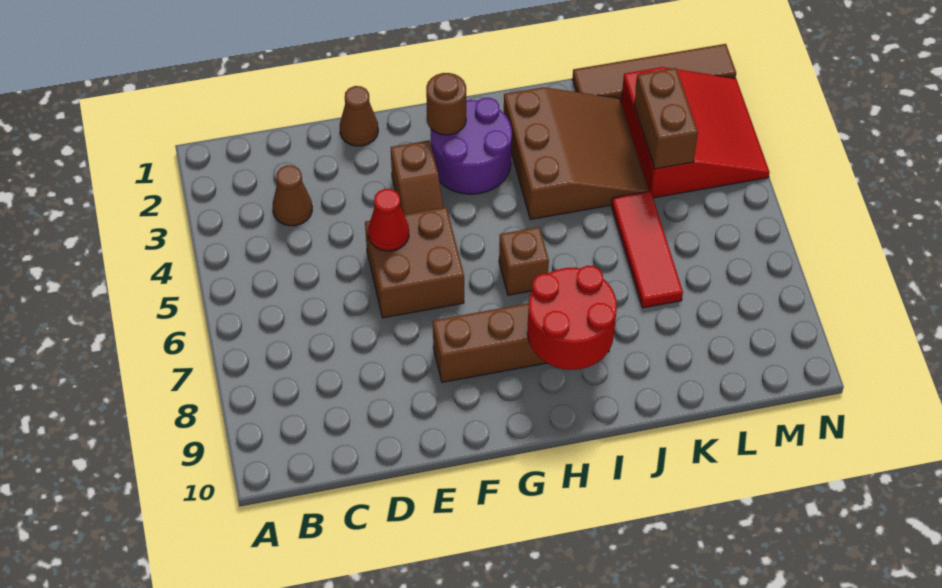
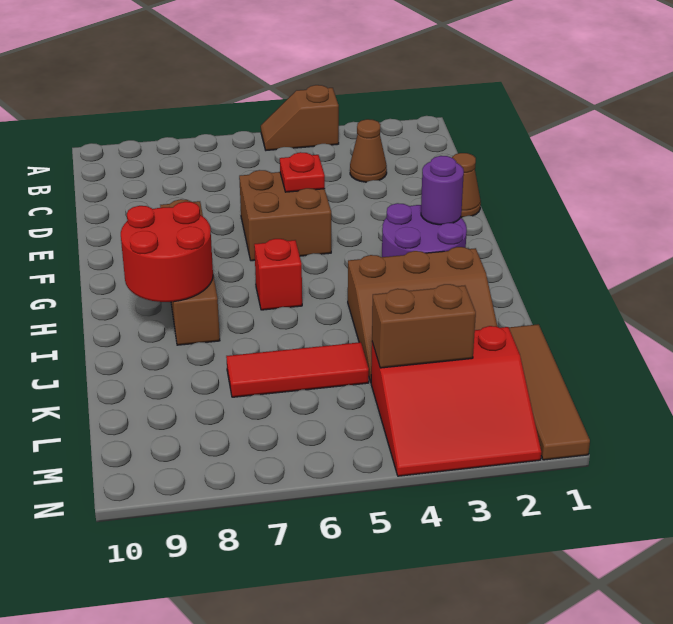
red 1x1 cone [368,189,409,251] -> red 1x1 plate [280,152,325,192]
brown 1x2 slope [391,140,443,215] -> brown 1x2 slope moved to [261,85,339,150]
brown 1x1 round brick [426,73,466,135] -> purple 1x1 round brick [421,156,464,225]
brown 1x1 brick [499,227,549,295] -> red 1x1 brick [254,239,302,310]

